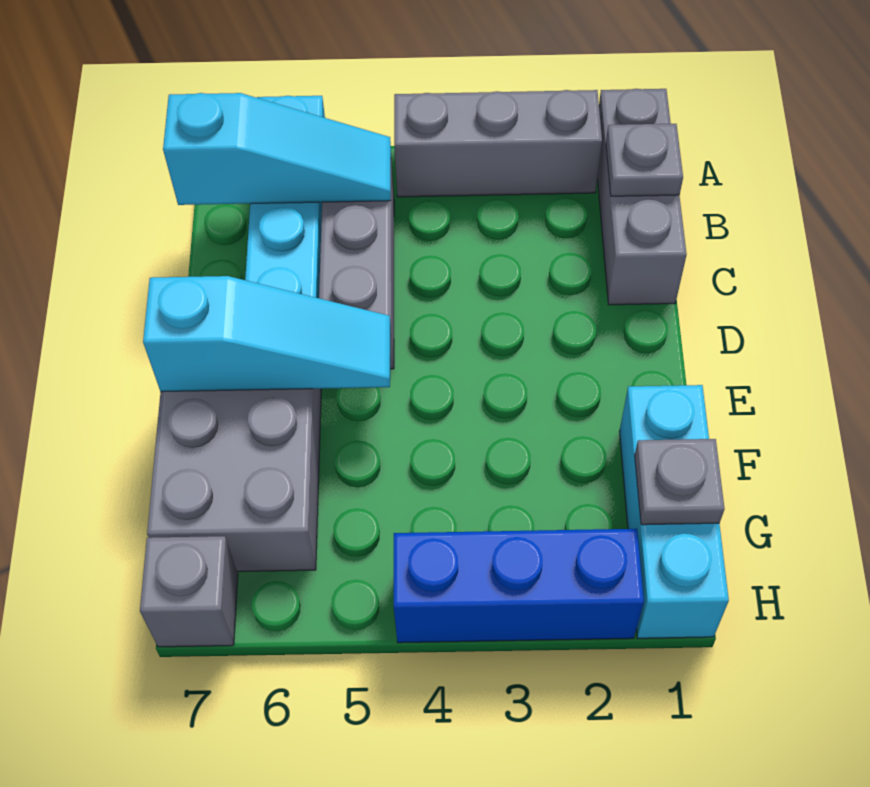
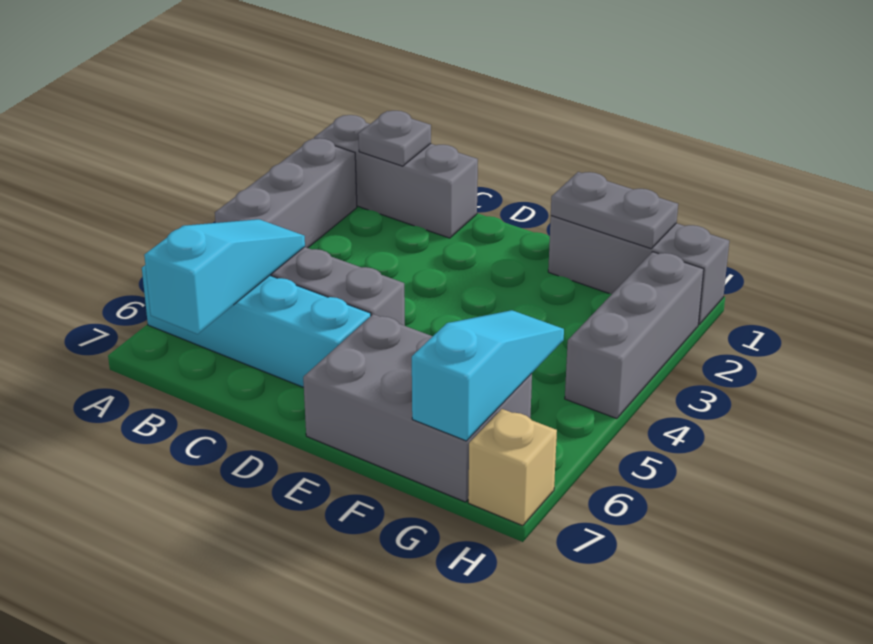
cyan 1x3 slope [143,276,390,392] -> cyan 1x3 slope moved to [412,310,564,441]
cyan 1x3 brick [619,385,729,638] -> grey 1x3 brick [548,216,729,324]
grey 1x1 plate [635,439,725,525] -> grey 1x2 plate [551,172,678,249]
blue 1x3 brick [394,529,644,643] -> grey 1x3 brick [565,252,704,419]
grey 1x1 brick [140,536,238,647] -> tan 1x1 brick [468,409,557,526]

